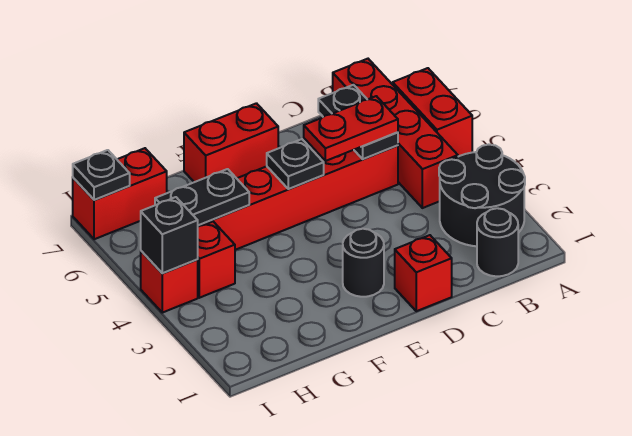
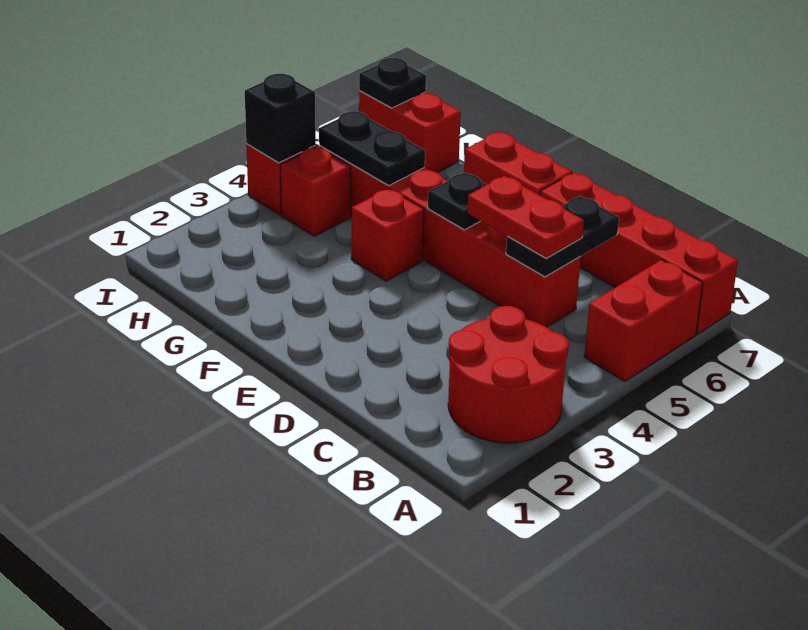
black 2x2 round brick [439,145,525,246] -> red 2x2 round brick [448,306,569,443]
black 1x1 round brick [477,208,518,276] -> none
red 1x4 brick [333,59,458,208] -> red 1x4 brick turned to [540,172,738,334]
red 1x1 brick [395,235,452,311] -> red 1x1 brick moved to [351,188,424,281]
black 1x1 round brick [343,229,384,297] -> none

